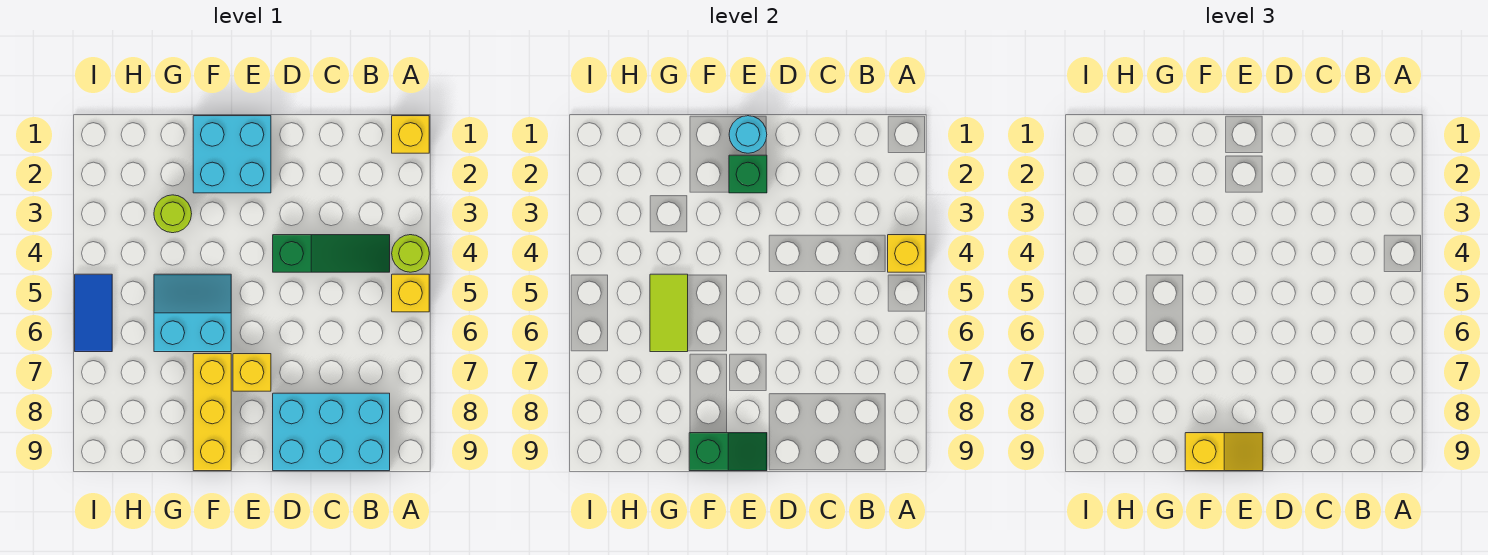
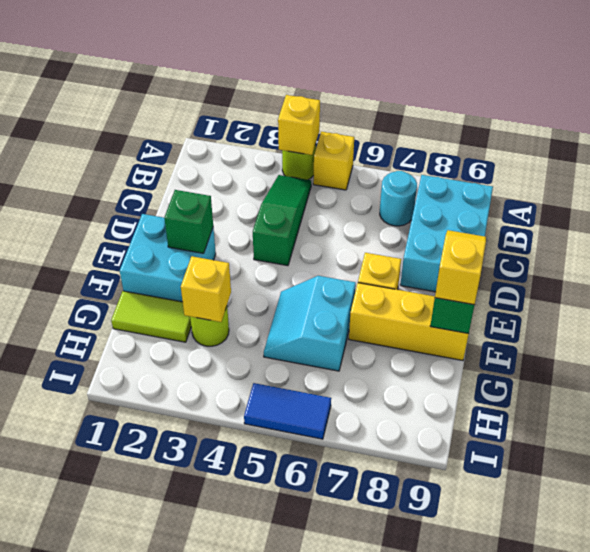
yellow 1x1 brick [392,116,429,153] -> yellow 1x1 brick moved to [181,256,231,322]
cyan 1x1 round brick [729,116,767,153] -> cyan 1x1 round brick moved to [380,171,417,226]
lime 1x2 tile [650,274,688,352] -> lime 1x2 tile moved to [111,291,191,342]

